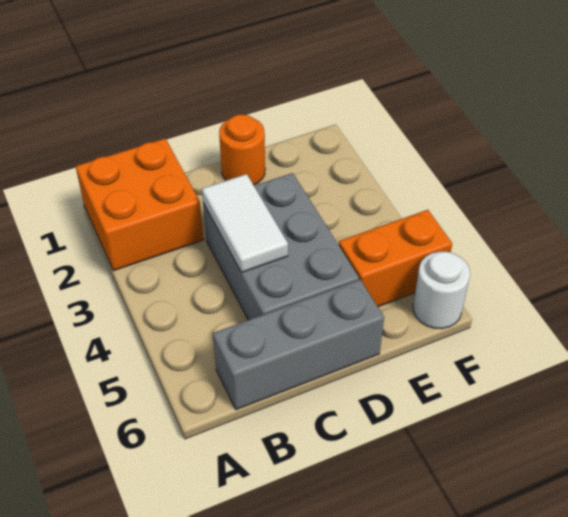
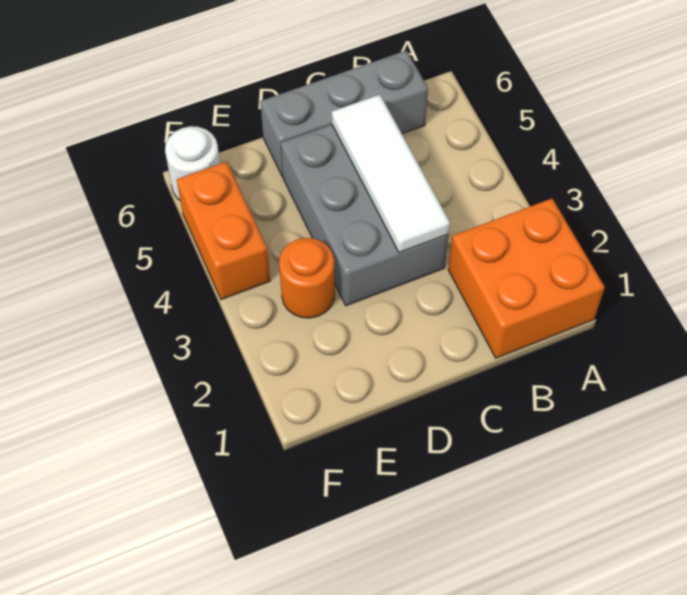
white 1x2 tile [202,174,288,273] -> white 1x3 tile [332,95,450,253]
orange 1x1 round brick [219,115,265,185] -> orange 1x1 round brick moved to [279,238,335,318]
orange 1x2 brick [339,210,452,307] -> orange 1x2 brick turned to [177,162,270,300]

